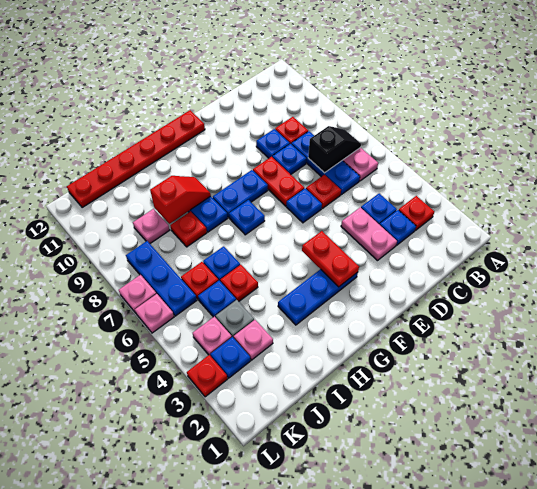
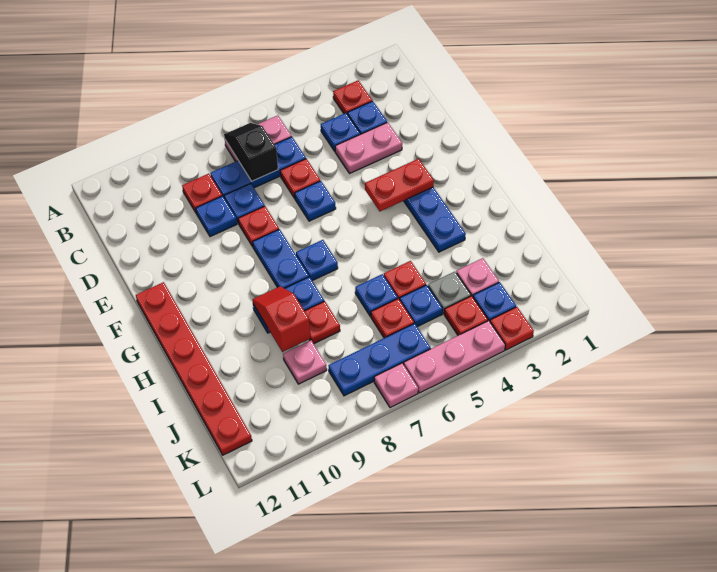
red 1x2 plate [253,157,304,206] -> red 1x1 plate [238,206,279,247]
pink 1x1 plate [193,317,232,356] -> red 1x1 plate [444,296,488,335]
pink 1x1 plate [135,294,174,333] -> pink 1x3 plate [404,321,505,393]

